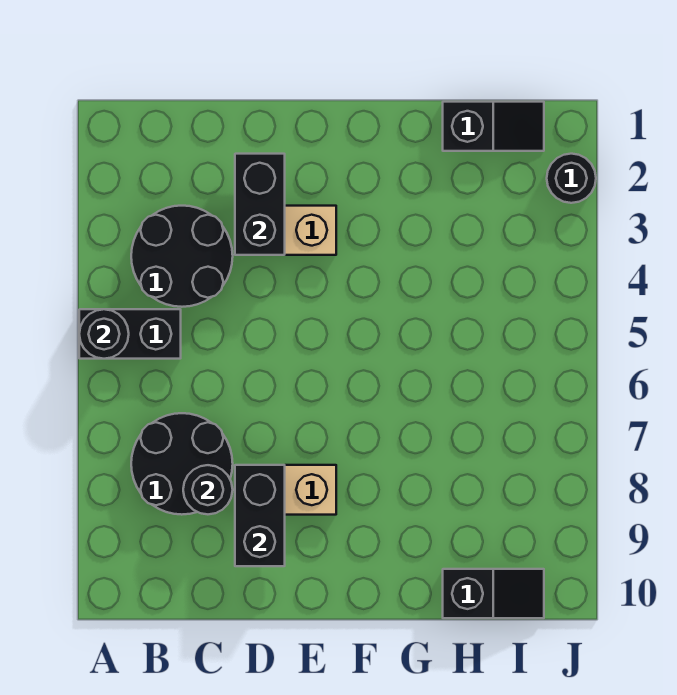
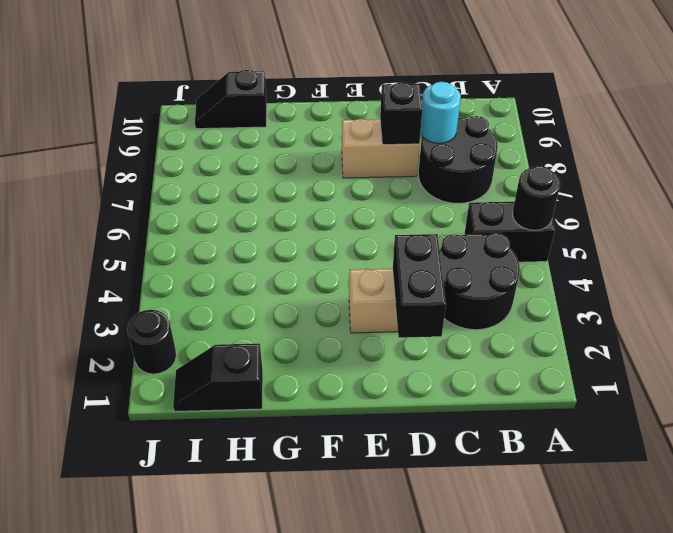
black 1x1 round brick [183,465,233,514] -> cyan 1x1 round brick [420,82,461,143]
black 1x2 brick [235,465,285,566] -> black 1x1 brick [380,82,422,145]

